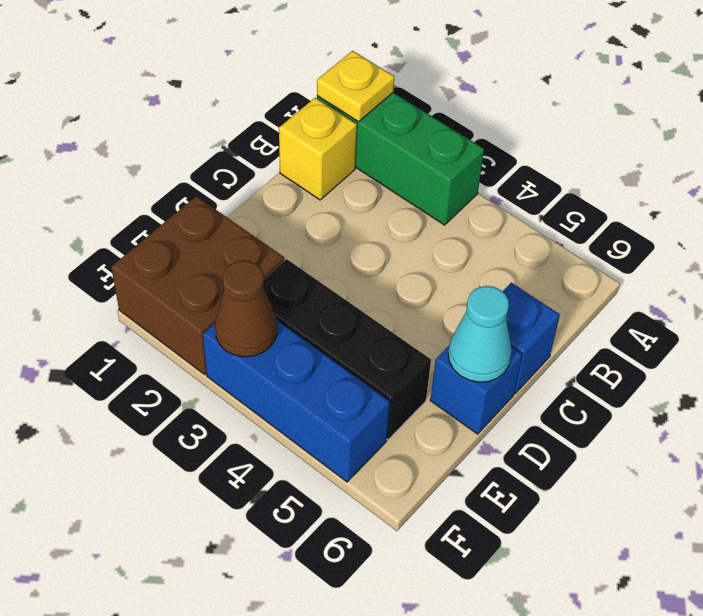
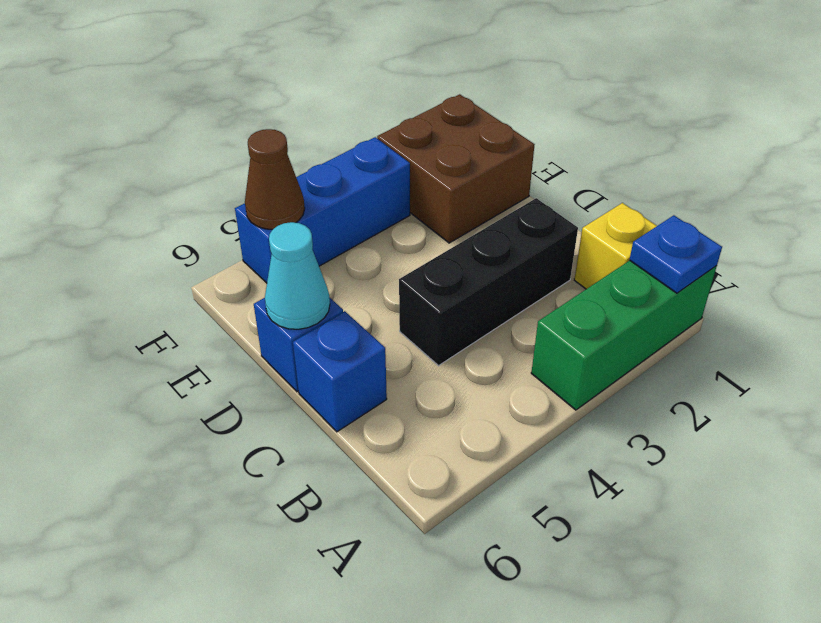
yellow 1x1 plate [317,51,394,122] -> blue 1x1 plate [630,215,722,293]
black 1x3 brick [264,259,431,439] -> black 1x3 brick moved to [399,198,578,366]
brown 1x1 cone [215,261,277,357] -> brown 1x1 cone moved to [245,129,305,229]

